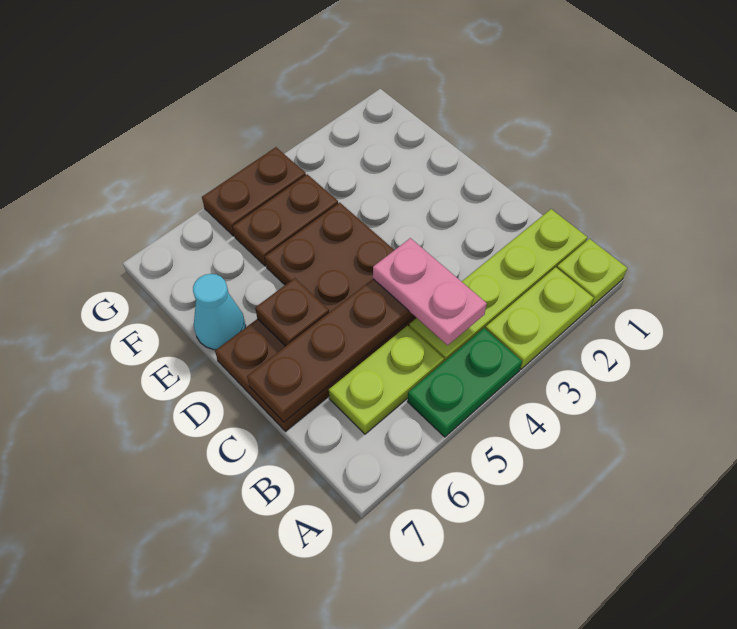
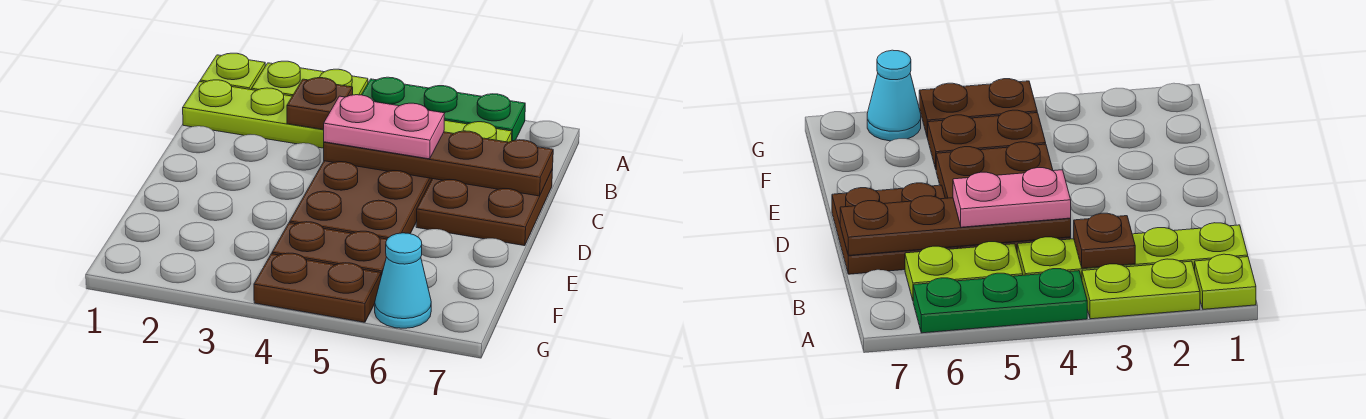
green 1x2 plate [407,328,522,437] -> green 1x3 plate [362,77,525,141]
pink 1x2 plate [373,238,487,345] -> pink 1x2 plate turned to [324,95,445,159]
brown 1x1 plate [255,278,329,346] -> brown 1x1 plate moved to [287,78,353,130]
cyan 1x1 cone [193,274,246,350] -> cyan 1x1 cone moved to [375,233,431,328]

